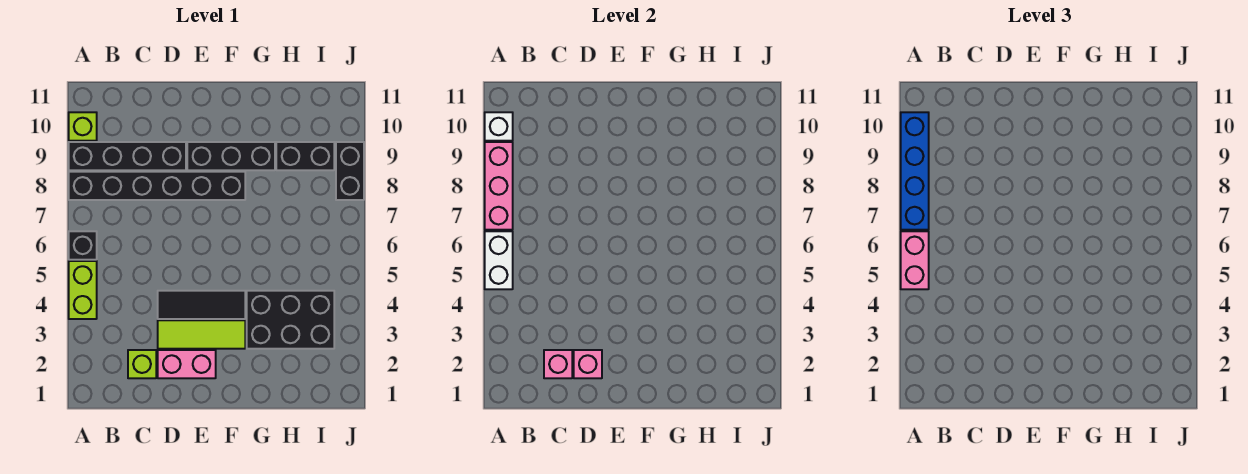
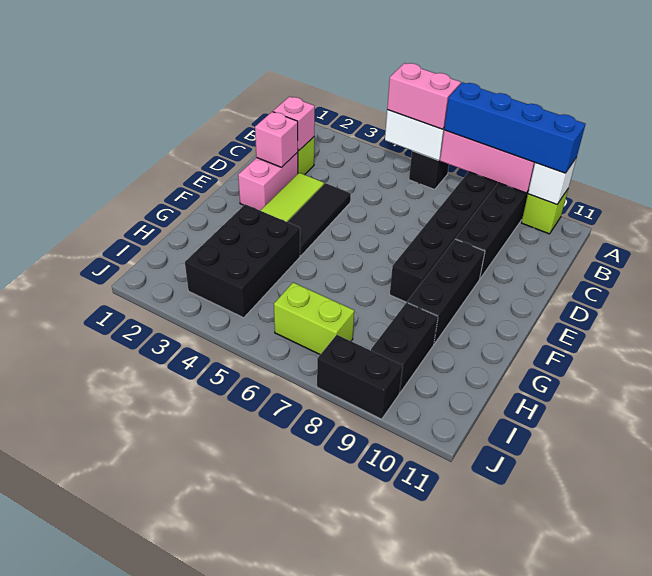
lime 1x2 brick [69,261,97,319] -> lime 1x2 brick moved to [274,282,354,354]

